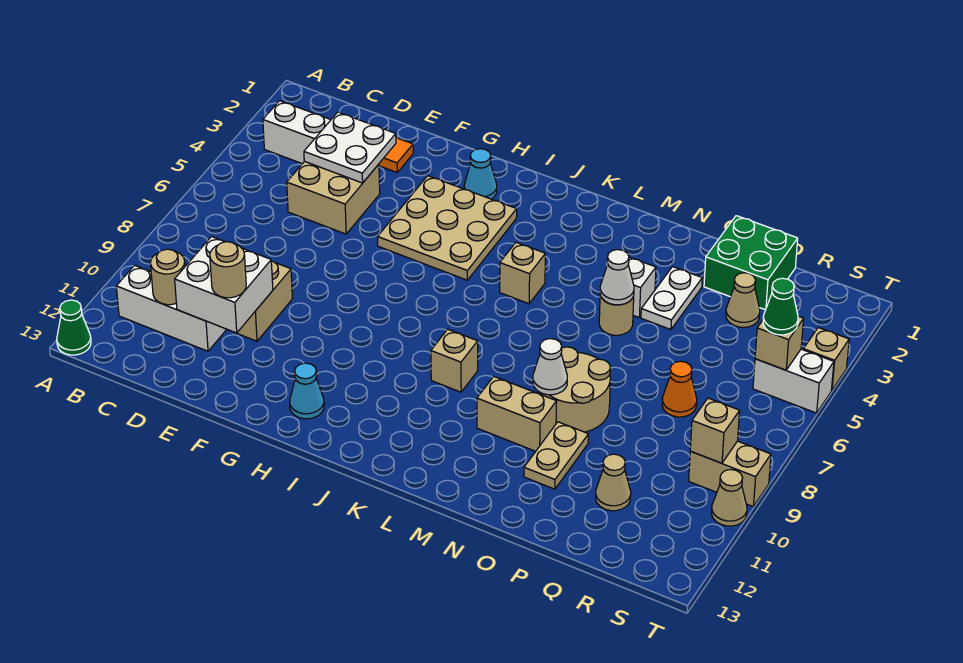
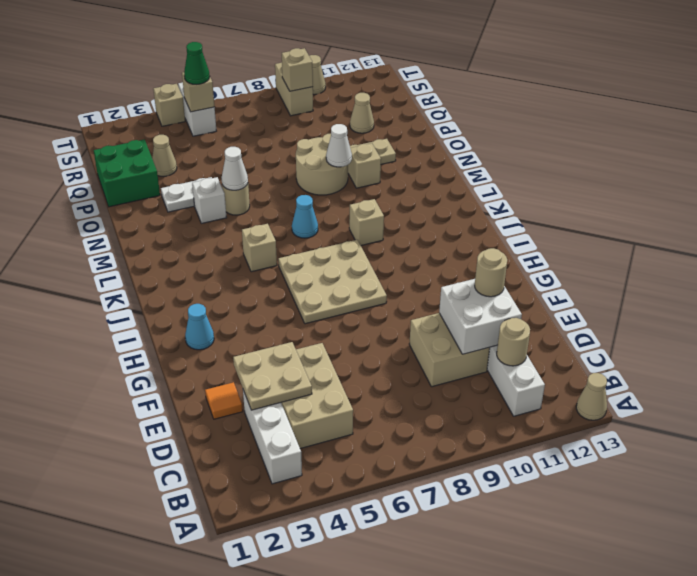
green 1x1 cone [57,300,91,355] -> tan 1x1 cone [576,373,607,420]
white 2x2 plate [304,112,396,183] -> tan 2x2 plate [233,342,312,410]
tan 2x2 brick [287,161,380,234] -> tan 2x3 brick [281,343,353,449]
tan 3x3 plate [378,176,517,280] -> tan 3x3 plate moved to [278,240,387,324]
cyan 1x1 cone [290,363,324,419] -> cyan 1x1 cone moved to [292,195,318,238]
tan 1x2 brick [477,377,557,451] -> tan 1x1 brick [348,143,381,188]
orange 1x1 cone [662,361,697,417] -> none

